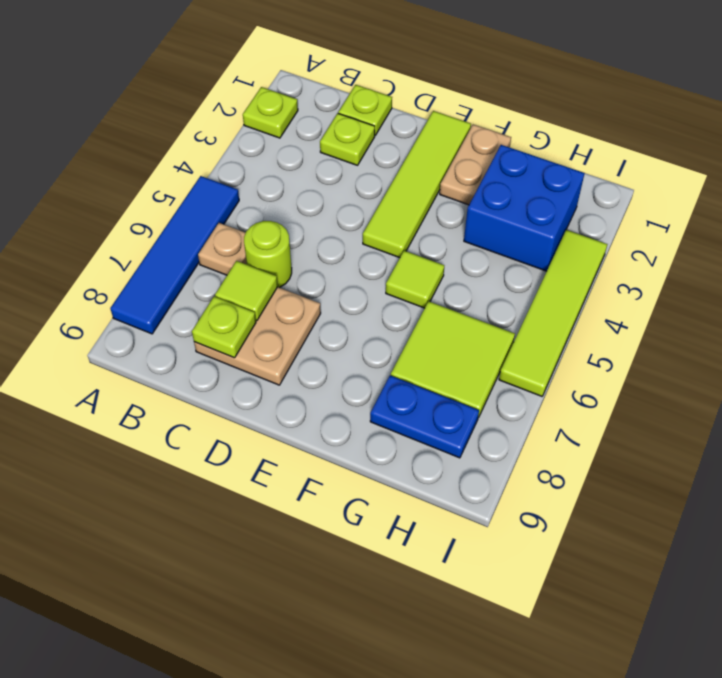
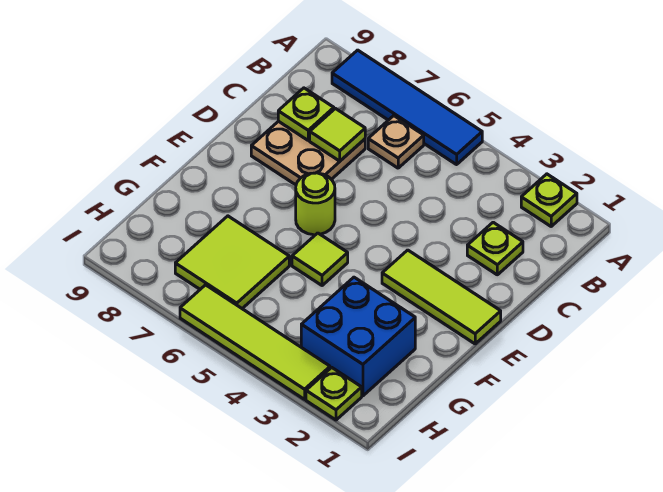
lime 1x1 plate [338,85,392,135] -> lime 1x1 plate moved to [306,367,362,420]
lime 1x1 round brick [244,221,292,288] -> lime 1x1 round brick moved to [296,173,335,235]
lime 1x4 tile [363,111,471,258] -> lime 1x3 tile [382,250,501,344]
tan 1x2 plate [440,124,511,205] -> none
blue 1x2 plate [370,375,479,458] -> none

